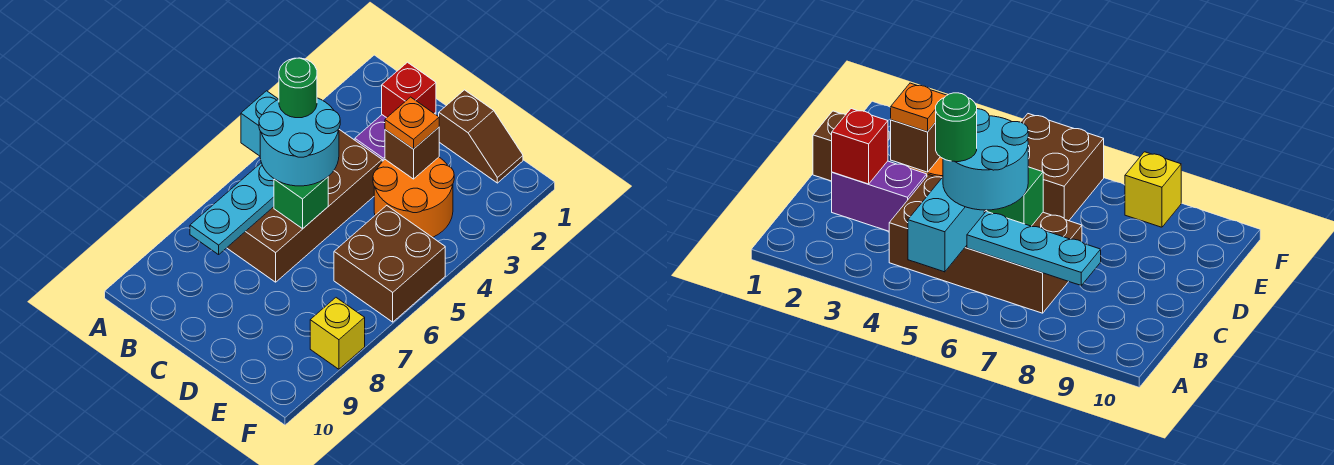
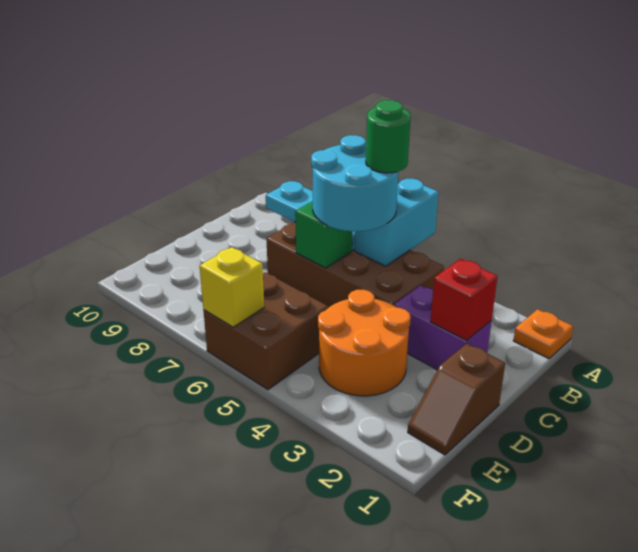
brown 1x1 brick [385,127,439,179] -> none
orange 1x1 plate [385,97,439,149] -> orange 1x1 plate moved to [513,309,573,358]
yellow 1x1 brick [310,298,365,369] -> yellow 1x1 brick moved to [200,247,264,327]

